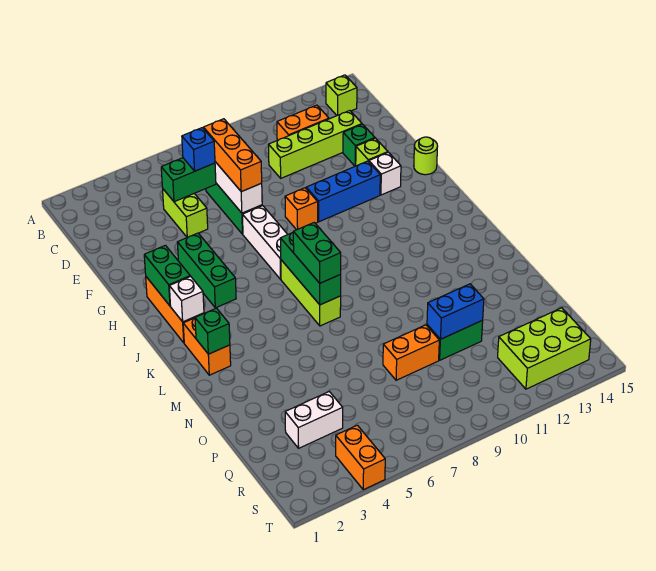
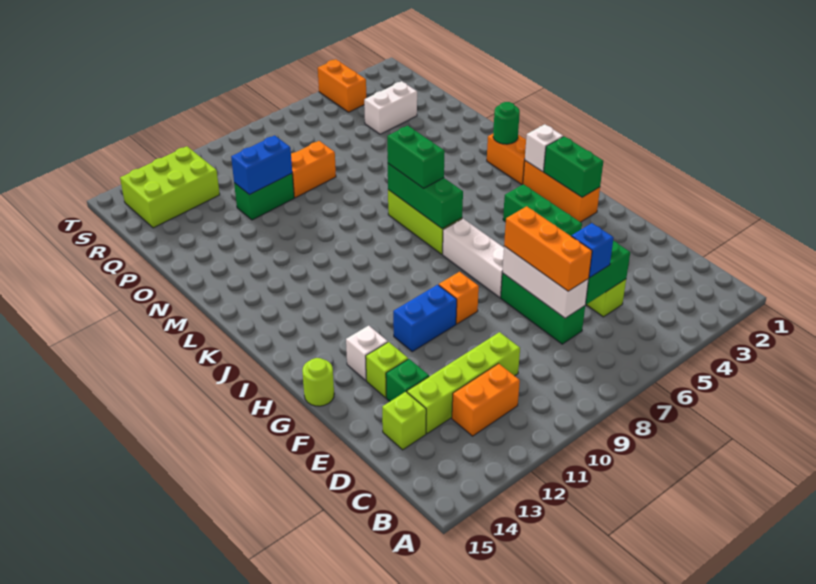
lime 1x1 brick [326,75,357,115] -> lime 1x1 brick moved to [382,392,426,450]
blue 1x3 brick [306,161,380,222] -> blue 1x2 brick [393,285,457,351]
green 1x1 brick [195,308,230,354] -> green 1x1 round brick [493,102,520,144]

